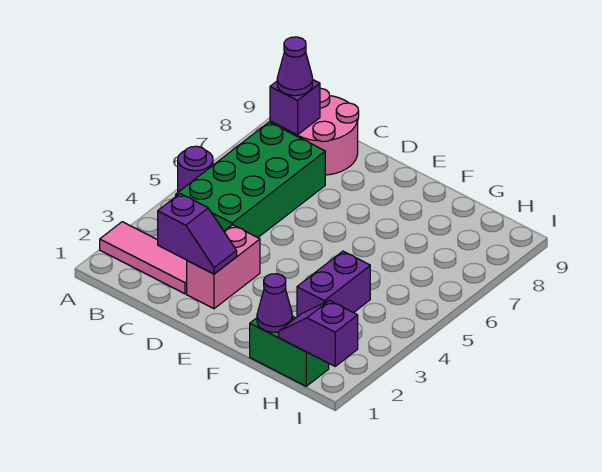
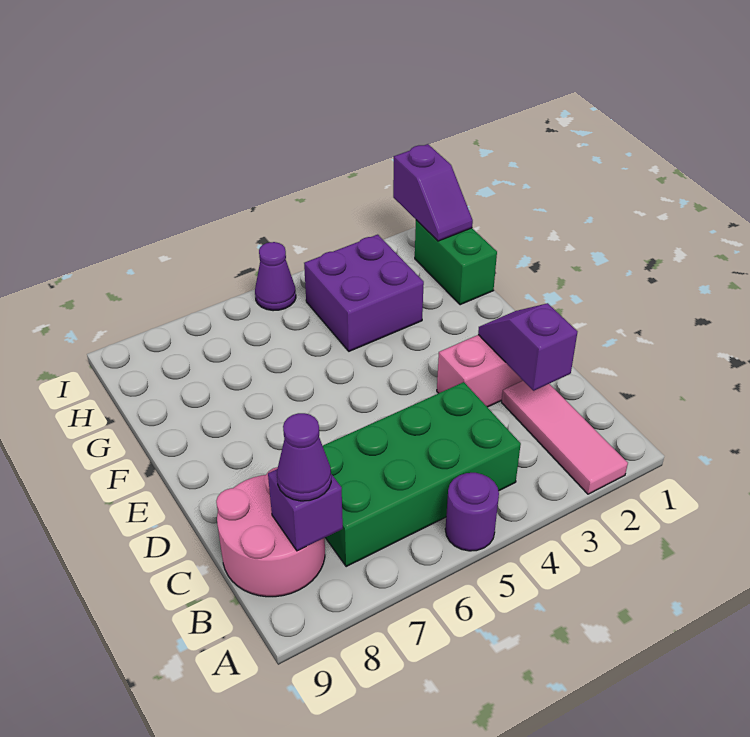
purple 1x1 cone [257,274,293,332] -> purple 1x1 cone moved to [255,242,296,311]
purple 1x2 brick [297,251,370,317] -> purple 2x2 brick [304,235,424,351]

